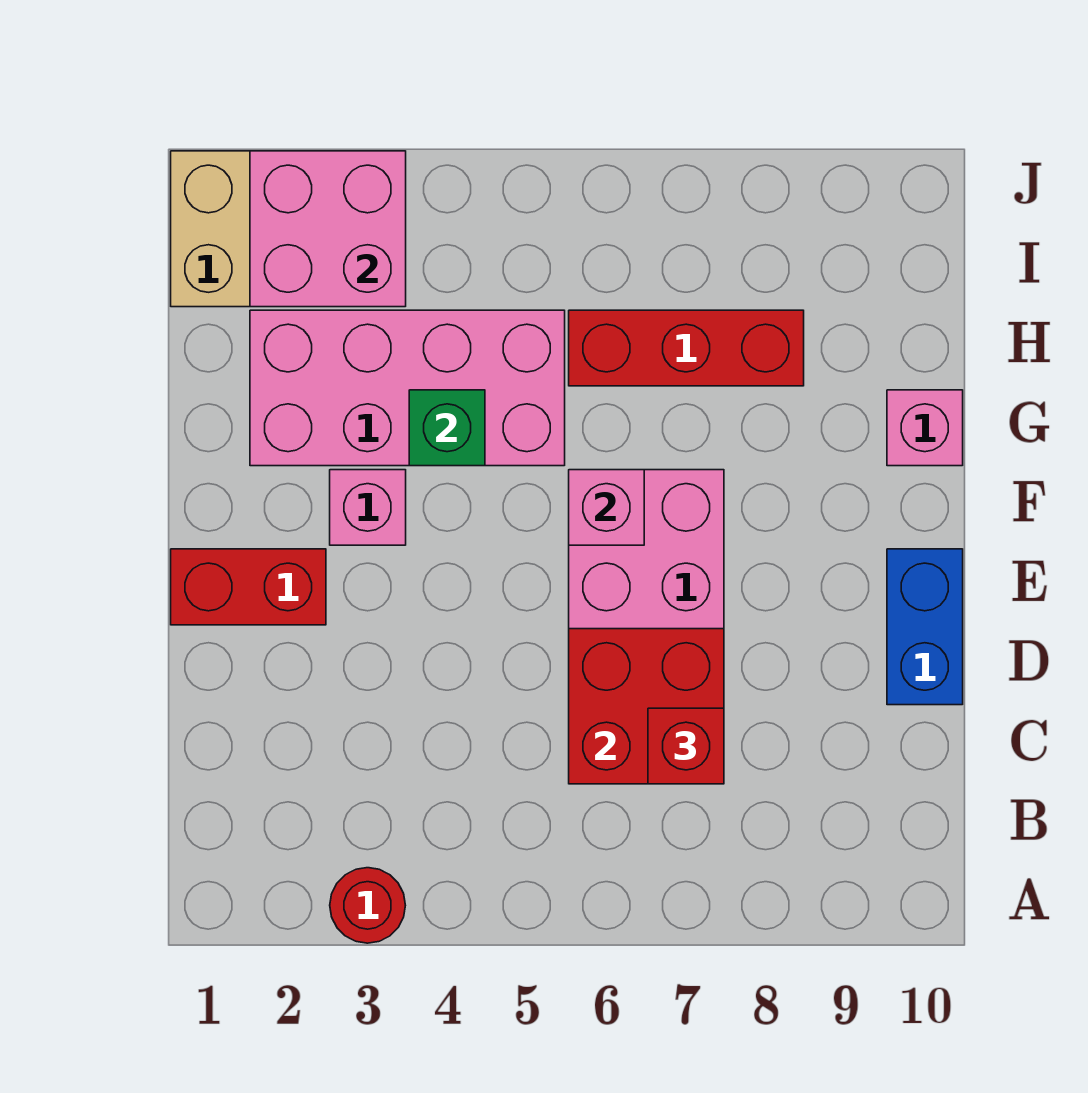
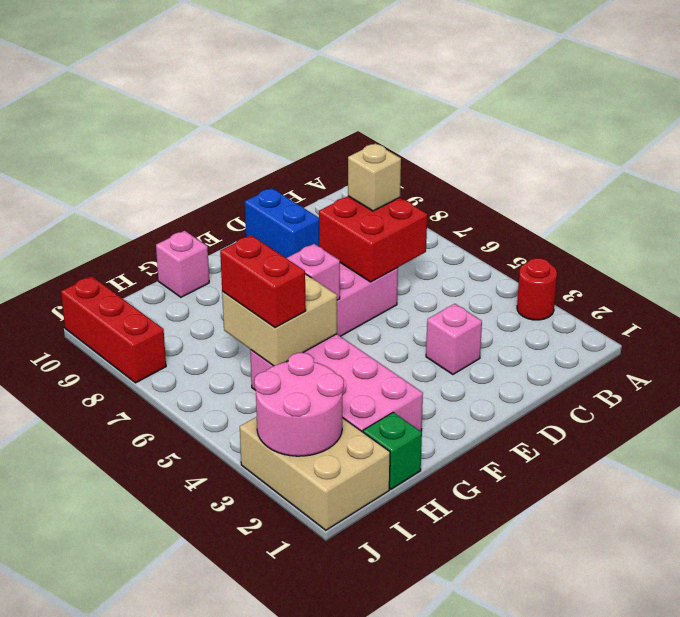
red 1x1 brick [648,708,724,784] -> tan 1x1 brick [348,143,401,211]
blue 1x2 brick [887,549,963,705] -> blue 1x2 brick turned to [245,188,319,258]
red 1x2 brick [171,549,326,625] -> red 1x2 brick moved to [220,235,306,328]
pink 1x1 brick [330,470,406,545] -> pink 1x1 brick moved to [426,304,482,374]
green 1x1 brick [409,390,485,466] -> green 1x1 brick moved to [363,412,422,489]
none -> tan 2x2 brick [222,274,337,366]
red 1x3 brick [569,310,804,386] -> red 1x3 brick moved to [61,276,166,383]
pink 2x2 brick [250,151,406,307] -> pink 2x2 round brick [254,353,344,456]

